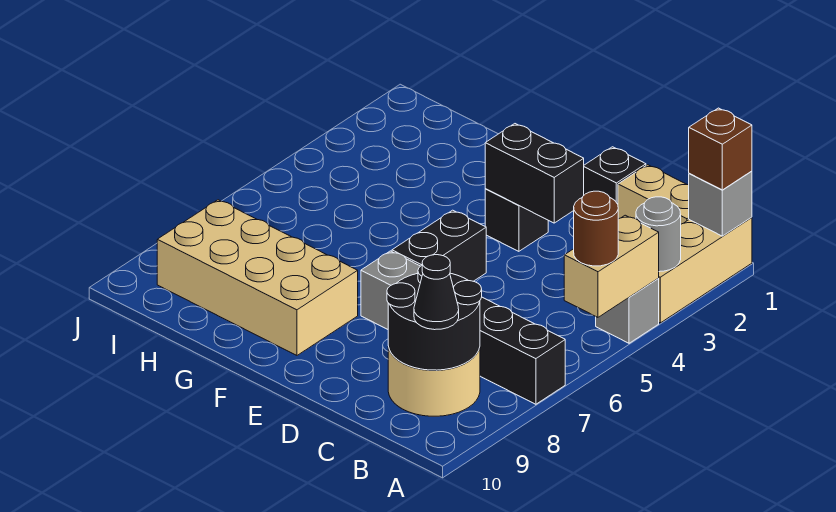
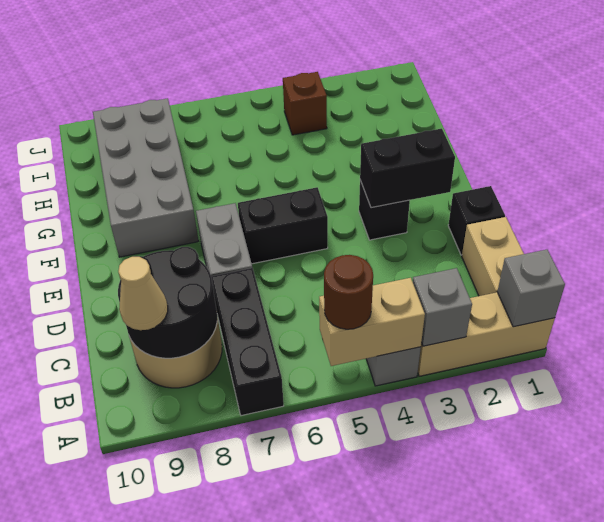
brown 1x1 brick [689,108,752,190] -> brown 1x1 brick moved to [283,72,327,135]
grey 1x1 round brick [636,197,681,272] -> grey 1x1 brick [413,268,472,346]
black 1x1 cone [414,255,459,330] -> tan 1x1 cone [118,257,168,330]
black 1x2 brick [485,124,584,223] -> black 1x2 brick turned to [360,129,455,208]
tan 2x4 brick [157,200,358,355] -> grey 2x4 brick [93,98,198,257]

